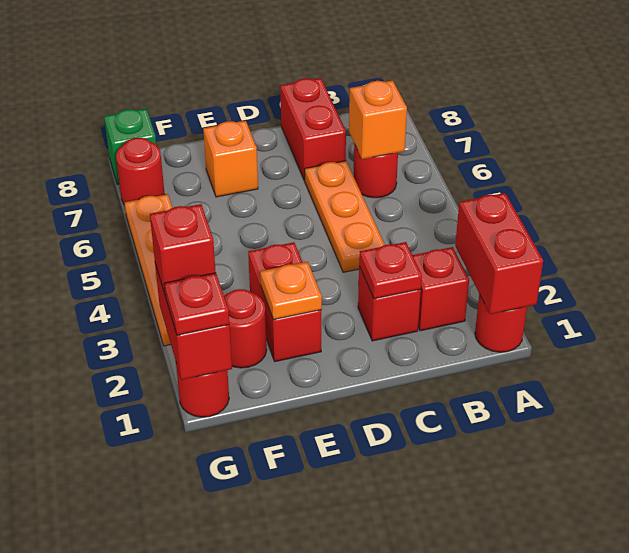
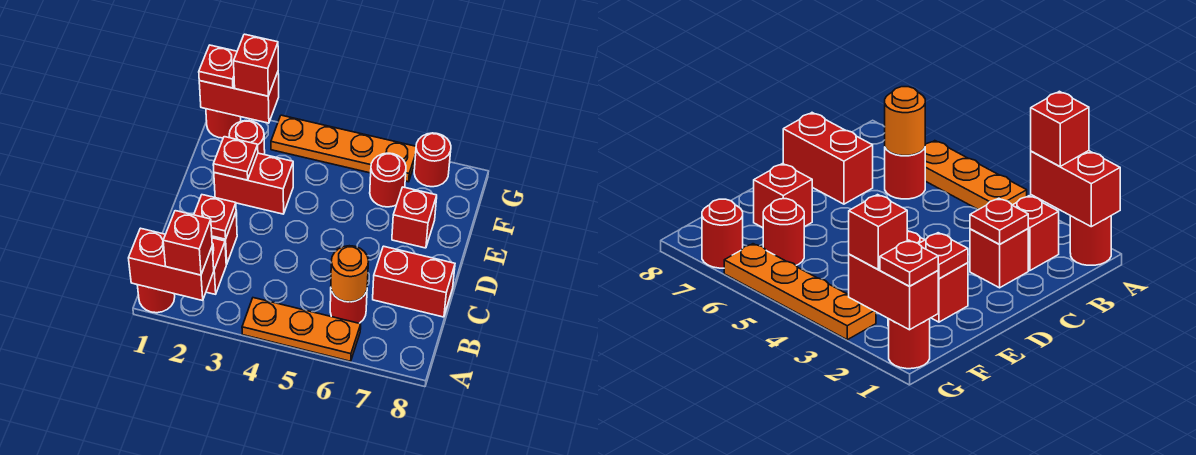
none -> red 1x1 brick [163,211,212,275]
orange 1x1 brick [349,80,407,159] -> orange 1x1 round brick [331,246,368,302]
orange 1x3 plate [305,161,385,272] -> orange 1x3 plate moved to [242,298,361,361]
orange 1x1 plate [260,262,322,320] -> red 1x1 plate [213,137,258,180]
orange 1x1 brick [203,120,258,197] -> red 1x1 brick [392,187,437,248]
none -> red 1x1 round brick [370,153,406,207]
green 1x1 brick [104,109,156,184] -> none

